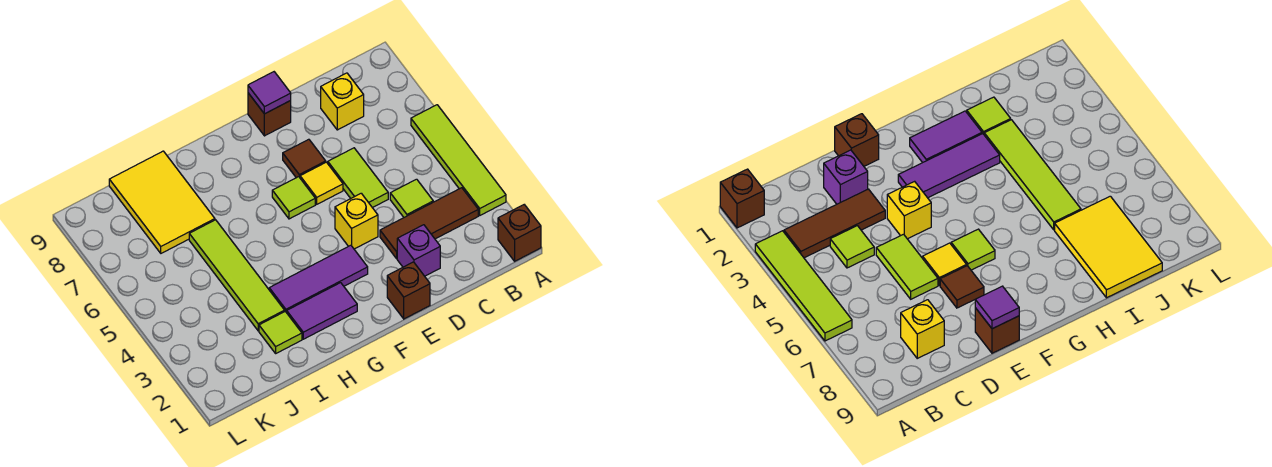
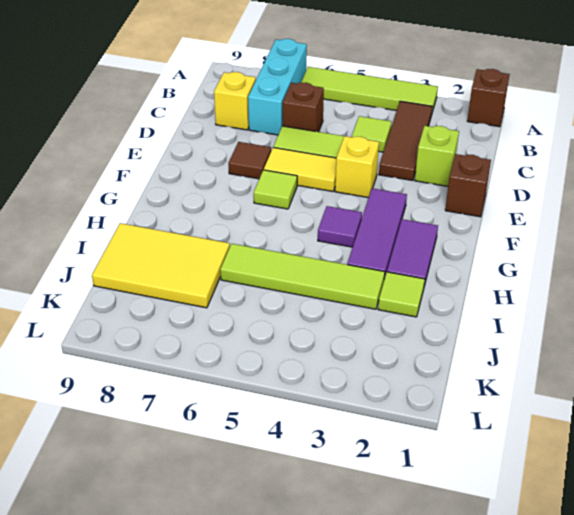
none -> cyan 1x3 brick [248,39,307,135]
purple 1x1 brick [397,225,440,276] -> lime 1x1 brick [415,126,459,186]
yellow 1x1 tile [300,162,343,204] -> yellow 1x2 tile [264,148,336,191]
brown 1x1 brick [248,93,291,136] -> brown 1x1 brick moved to [283,83,324,132]
purple 1x1 tile [248,72,291,114] -> purple 1x1 tile moved to [318,206,362,247]

